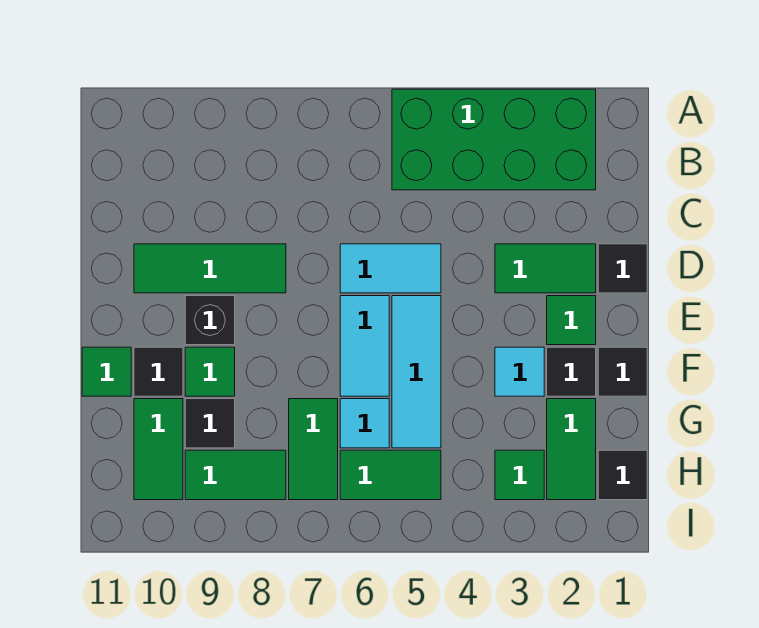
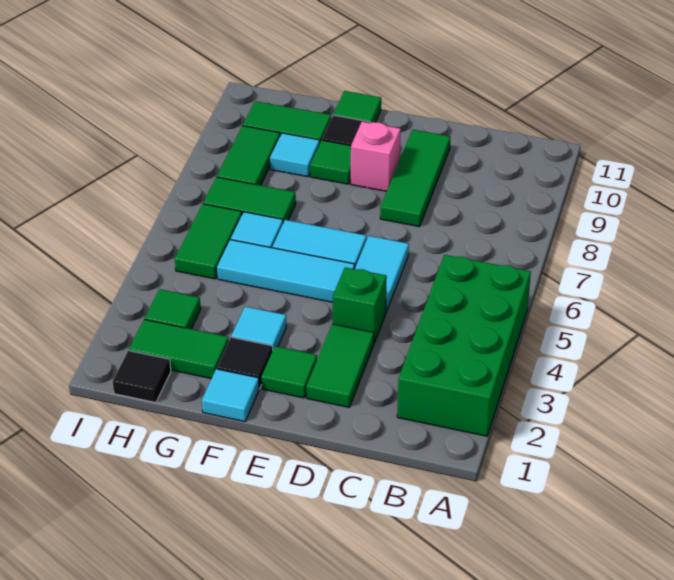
black 1x1 tile [598,244,647,293] -> none
none -> green 1x1 brick [333,267,387,343]
black 1x1 brick [185,296,235,345] -> pink 1x1 brick [351,122,401,191]
black 1x1 tile [598,347,647,396] -> cyan 1x1 tile [202,369,259,422]
black 1x1 tile [185,399,235,448] -> cyan 1x1 tile [270,133,320,177]

